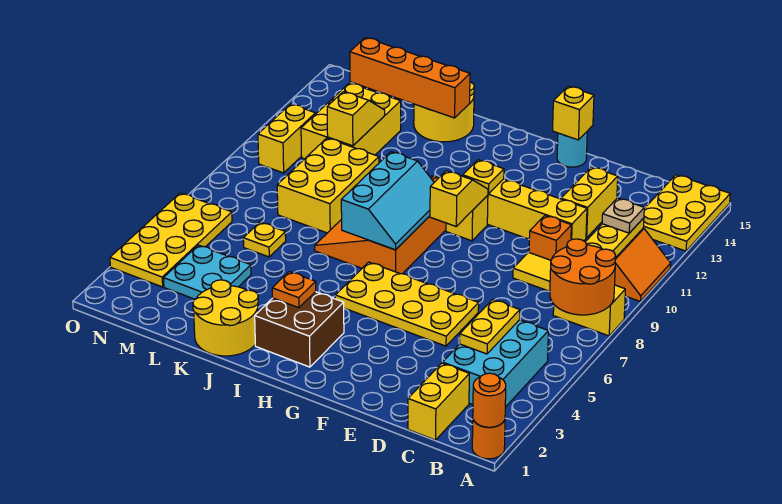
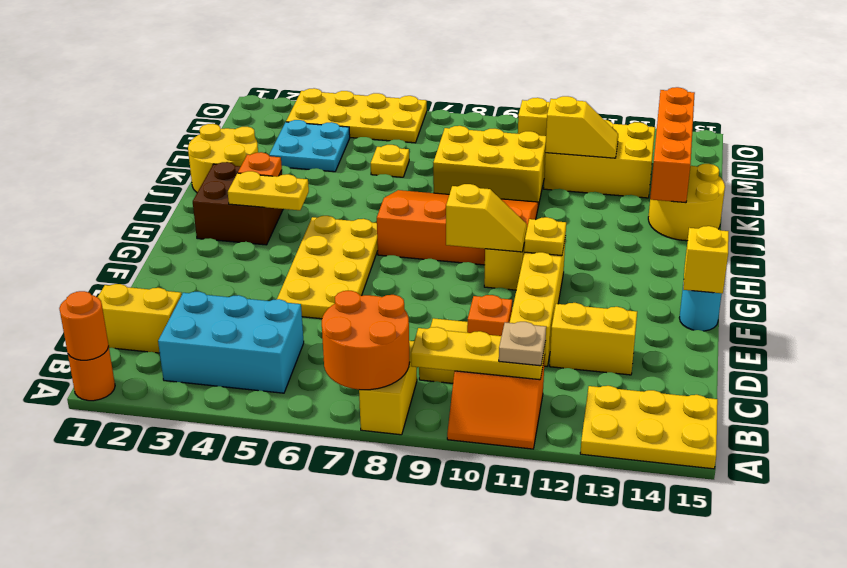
yellow 1x2 plate [460,300,520,354] -> yellow 1x2 plate moved to [228,171,309,210]
cyan 2x3 slope [341,152,434,250] -> none

